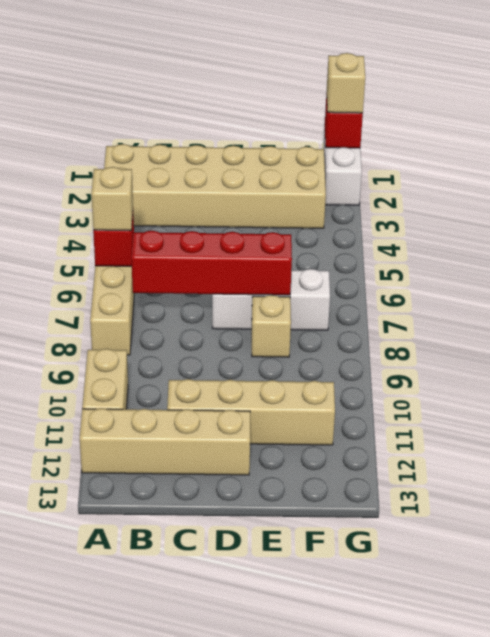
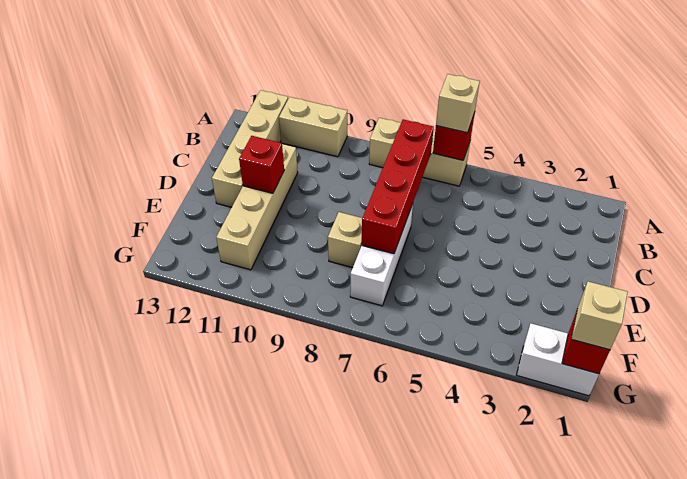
tan 2x6 brick [104,144,326,228] -> none
none -> red 1x1 brick [239,136,284,193]

